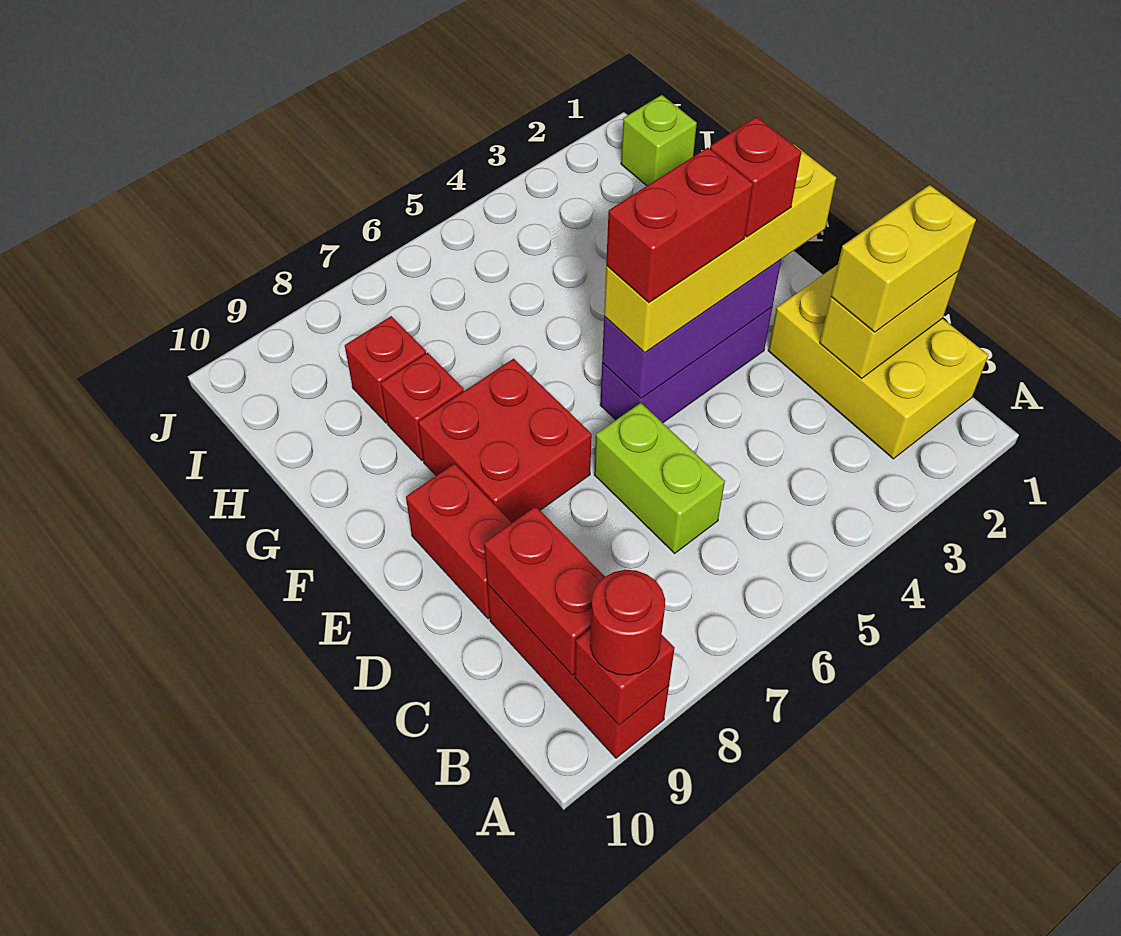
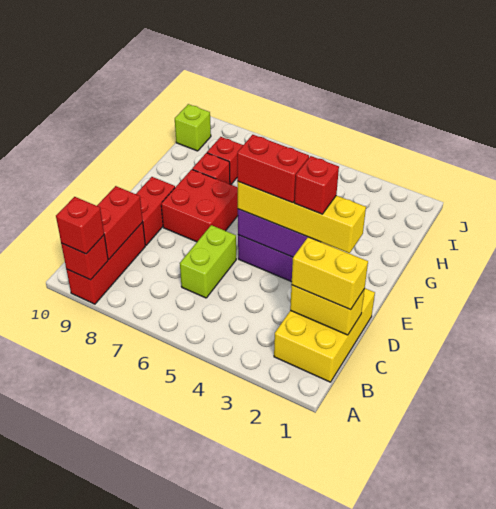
red 1x1 round brick [590,570,665,675] -> red 1x1 brick [56,197,104,254]
lime 1x1 brick [621,95,697,186] -> lime 1x1 brick moved to [175,104,211,151]

